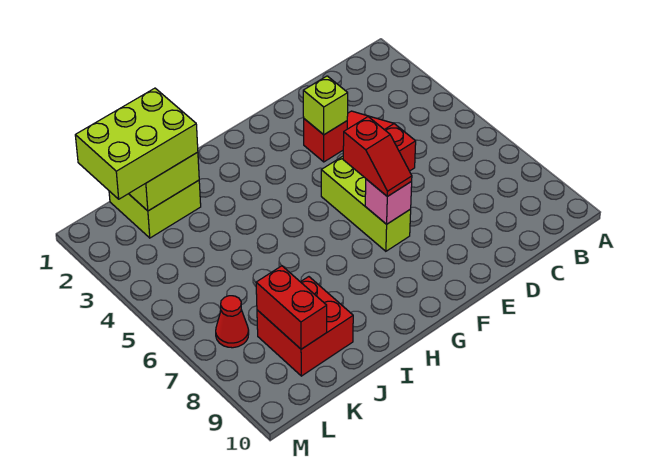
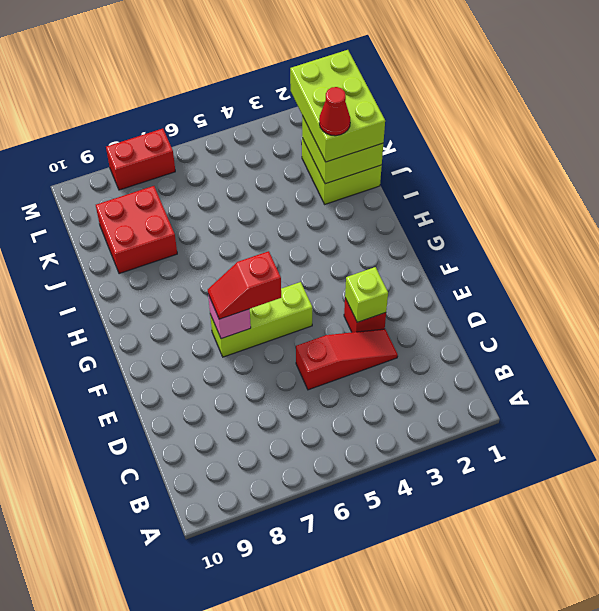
red 1x2 brick [256,266,327,349] -> red 1x2 brick moved to [106,129,175,190]
red 1x1 cone [216,296,249,348] -> red 1x1 cone moved to [319,87,350,136]

